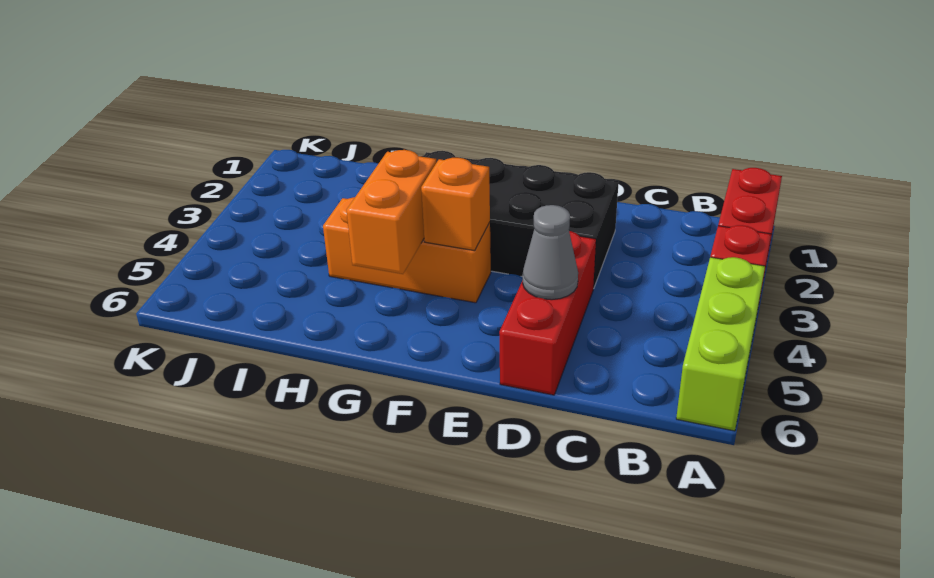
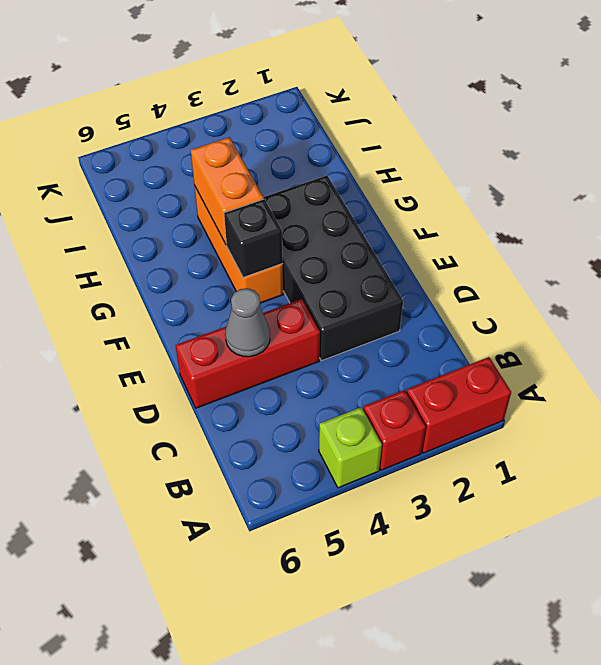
lime 1x3 brick [676,257,765,431] -> lime 1x1 brick [319,407,382,488]
orange 1x1 brick [421,158,490,251] -> black 1x1 brick [224,199,283,278]
orange 1x2 brick [347,150,436,274] -> orange 1x2 brick turned to [191,137,264,245]

